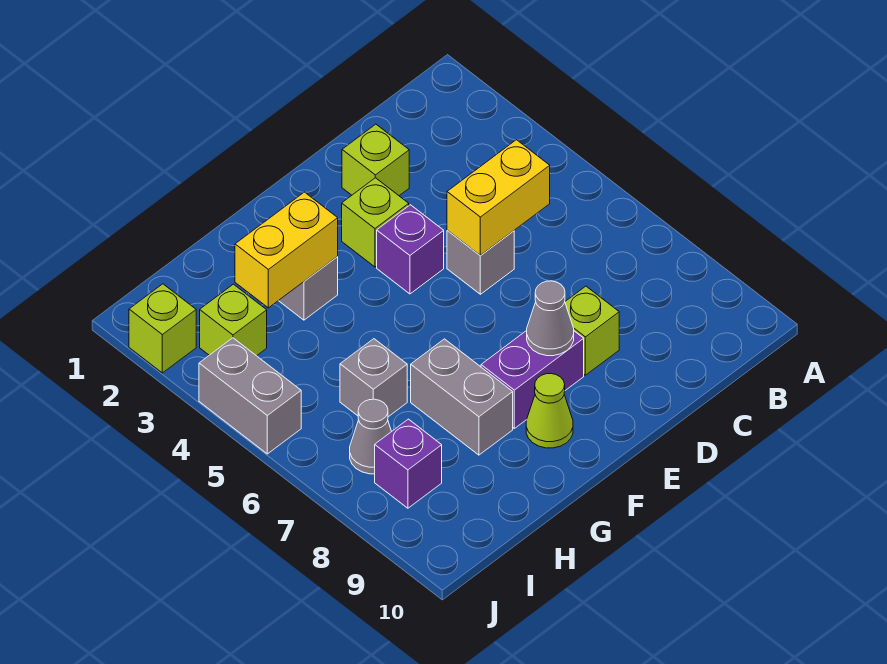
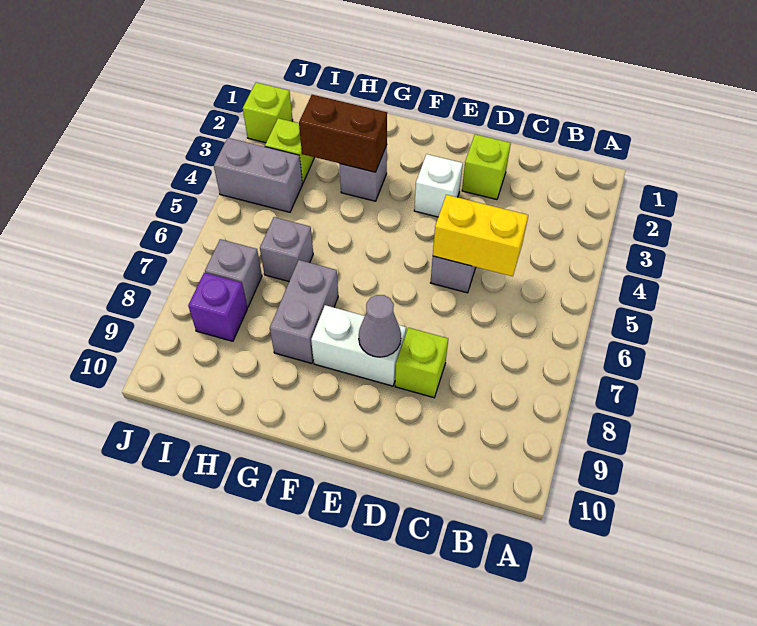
lime 1x1 brick [342,178,409,267] -> white 1x1 brick [414,154,463,217]
purple 1x1 brick [377,205,444,294] -> none
purple 1x2 brick [481,331,584,428] -> white 1x2 brick [311,305,406,386]
lime 1x1 cone [526,374,573,448] -> none
yellow 1x2 brick [235,192,338,308] -> brown 1x2 brick [299,95,387,172]
grey 1x1 cone [350,399,392,474] -> grey 1x1 brick [205,239,262,307]
grey 1x2 brick [199,338,301,454] -> grey 1x2 brick turned to [214,138,303,212]

